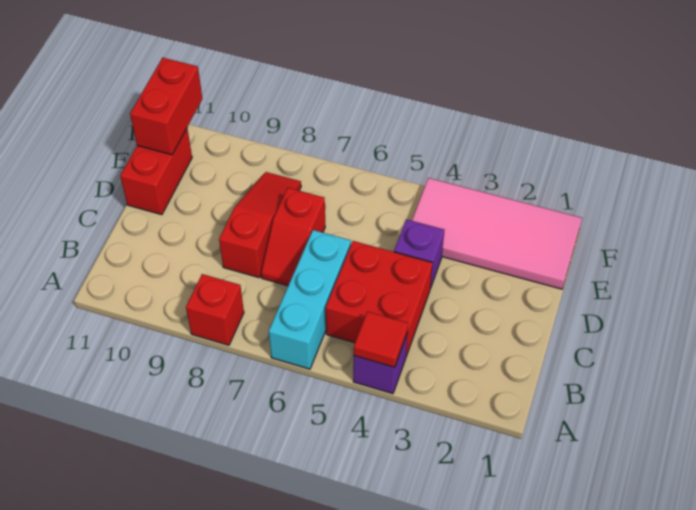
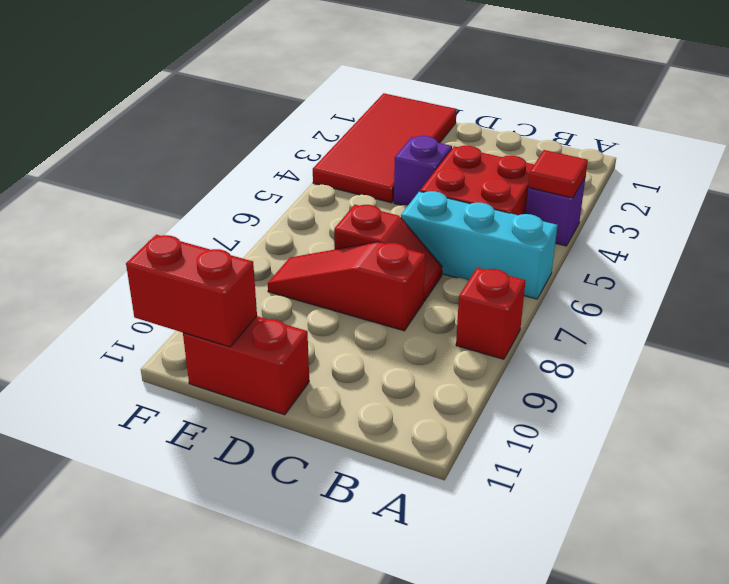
pink 2x4 tile [412,178,582,289] -> red 2x4 tile [313,93,457,203]

